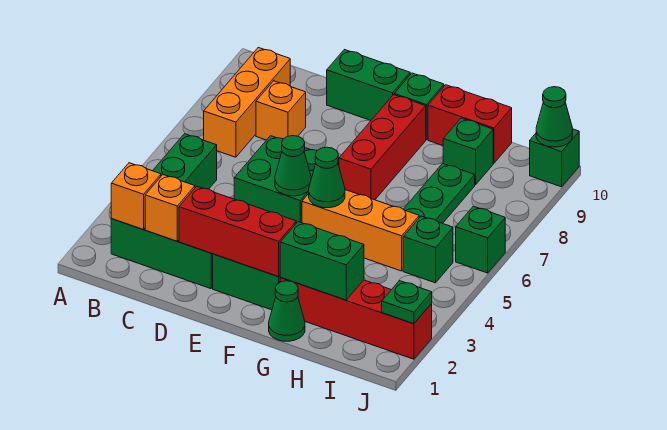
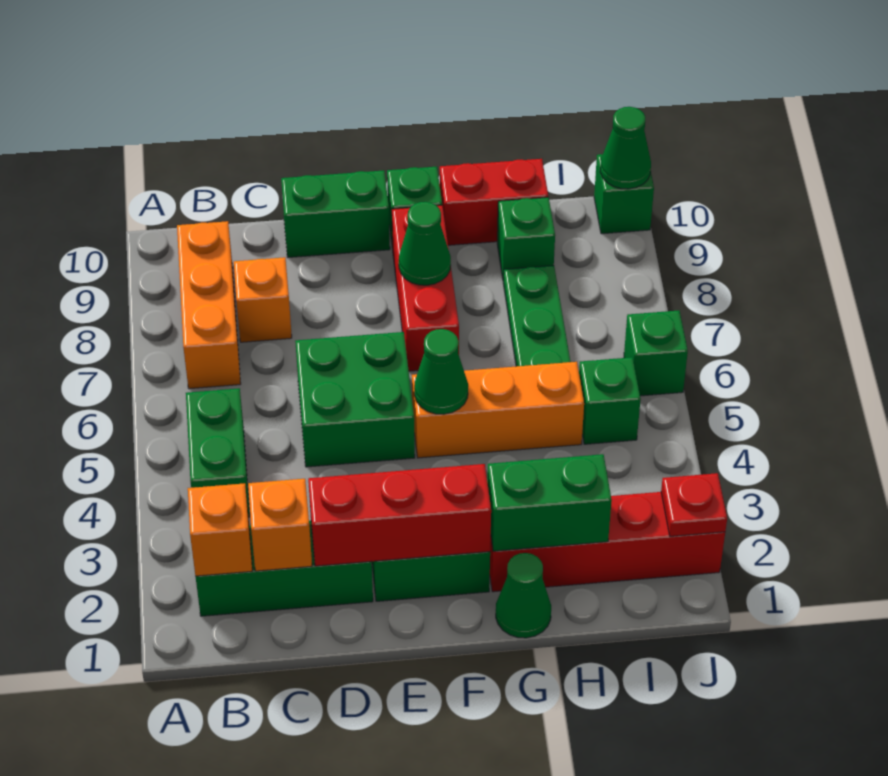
green 1x1 cone [275,136,311,196] -> green 1x1 cone moved to [399,202,451,285]
green 1x1 plate [382,281,432,324] -> red 1x1 plate [661,473,727,536]

